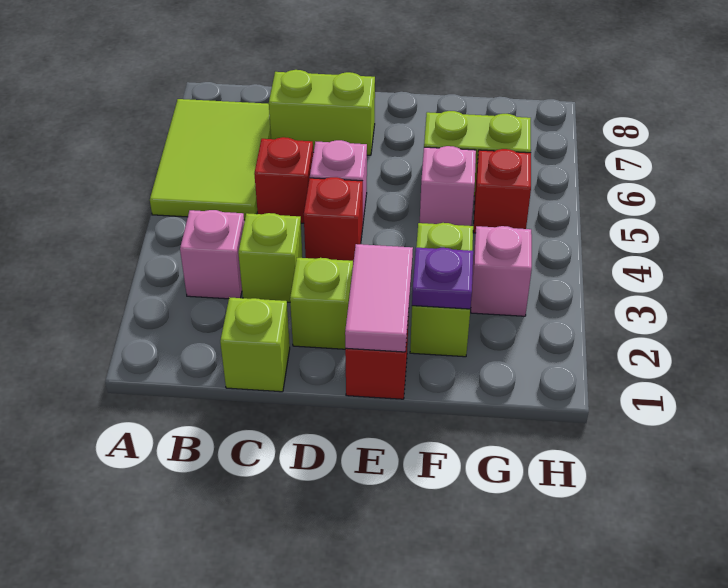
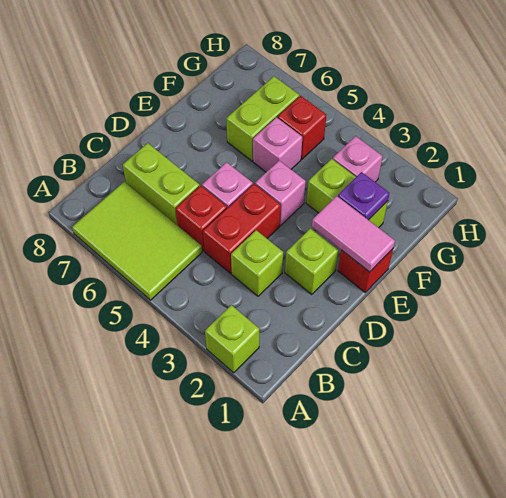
pink 1x1 brick [180,210,244,299] -> pink 1x1 brick moved to [255,161,306,225]
lime 1x1 brick [220,297,290,392] -> lime 1x1 brick moved to [205,305,259,373]
lime 1x2 brick [269,70,375,155] -> lime 1x2 brick turned to [123,143,200,225]
red 1x1 brick [304,177,363,262] -> red 1x2 brick [203,184,281,273]

